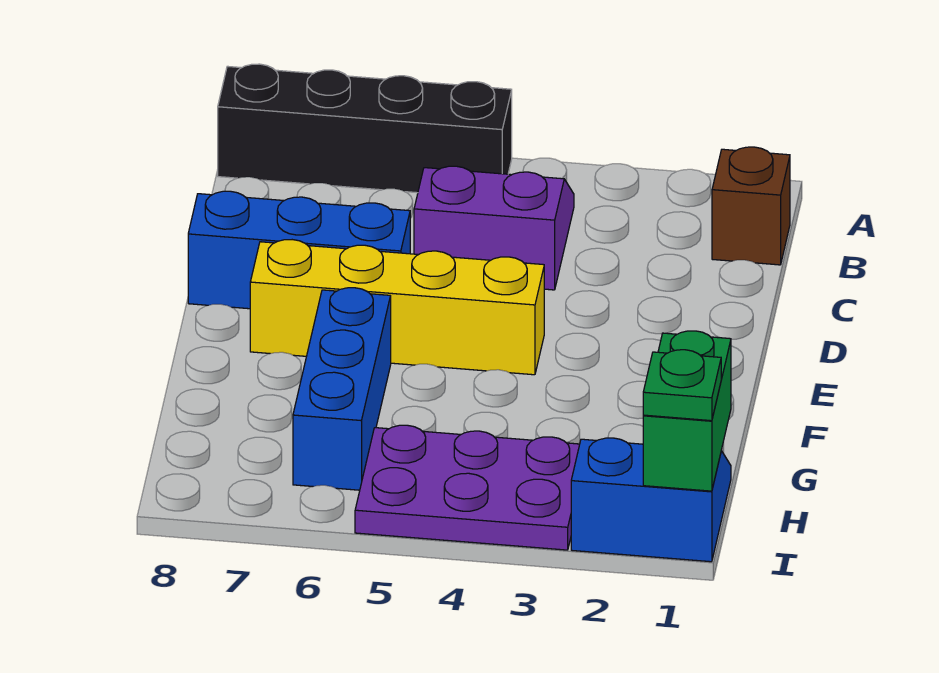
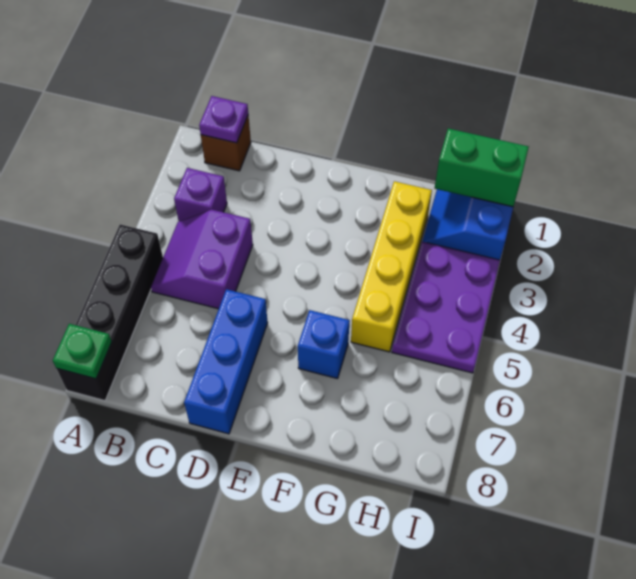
none -> purple 1x1 plate [199,96,248,143]
none -> purple 1x1 brick [174,168,227,221]
yellow 1x4 brick [250,240,544,375] -> yellow 1x4 brick moved to [351,181,432,352]
blue 1x3 brick [293,288,391,490] -> blue 1x1 brick [298,310,350,379]
green 1x1 plate [643,350,721,421] -> green 1x1 plate moved to [53,324,112,379]

